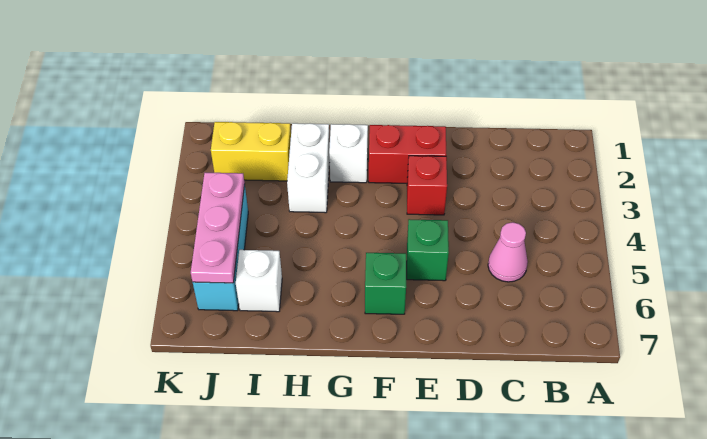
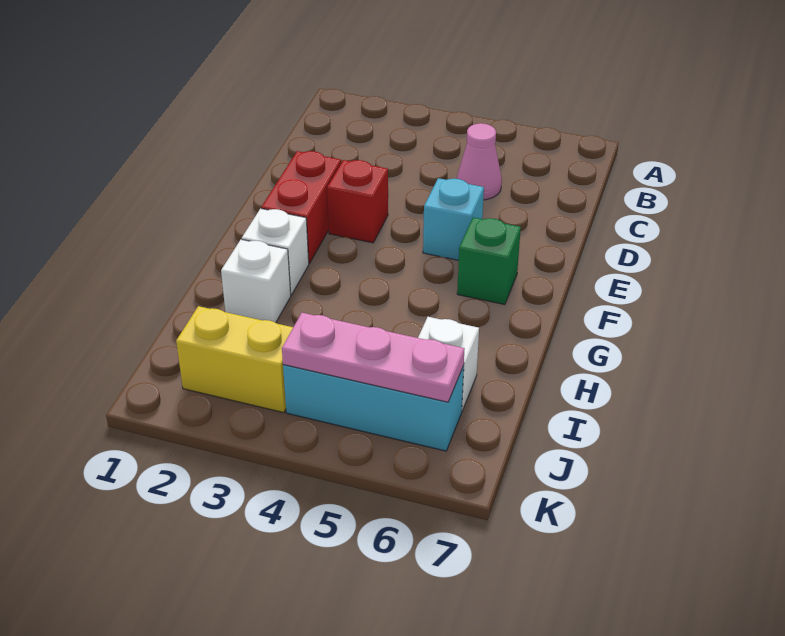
green 1x1 brick [407,219,449,281] -> cyan 1x1 brick [423,178,484,260]
white 1x2 brick [287,123,330,213] -> white 1x1 brick [221,239,291,323]
yellow 1x2 brick [211,122,291,181] -> yellow 1x2 brick turned to [176,306,293,413]

